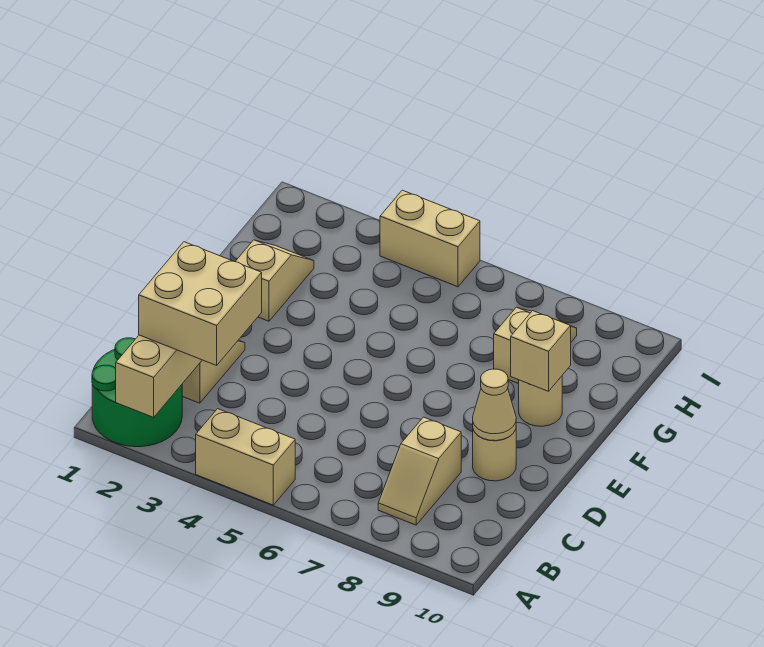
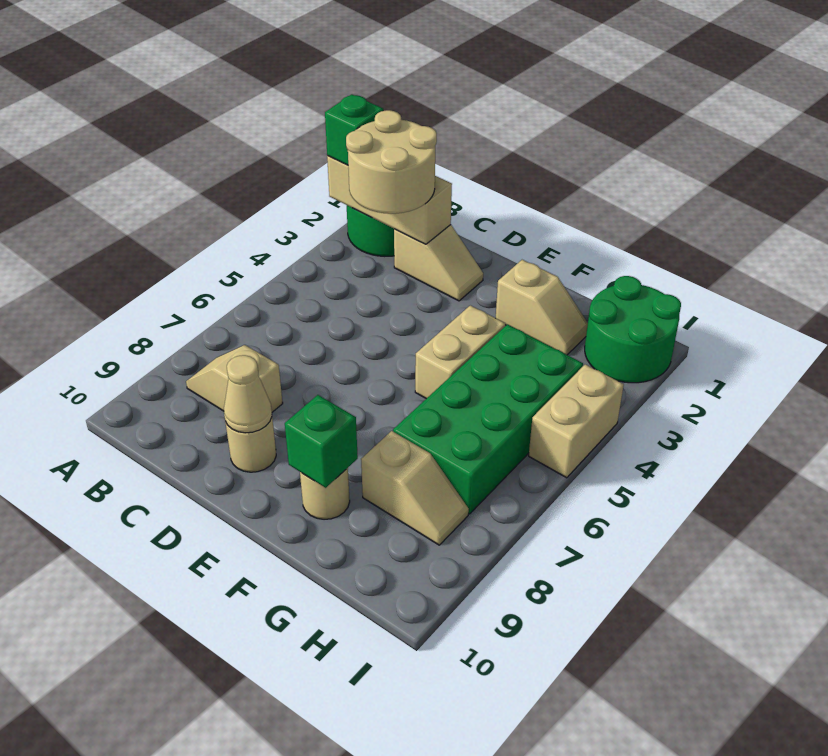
none -> green 1x1 brick [325,94,383,165]
tan 1x2 brick [196,409,295,505] -> tan 1x2 brick moved to [415,305,505,399]
tan 2x2 brick [139,242,262,365] -> tan 2x2 round brick [346,110,437,214]
tan 1x1 brick [511,311,571,391] -> green 1x1 brick [285,395,358,488]
none -> green 2x4 brick [393,324,583,514]
none -> green 2x2 round brick [585,276,681,383]

